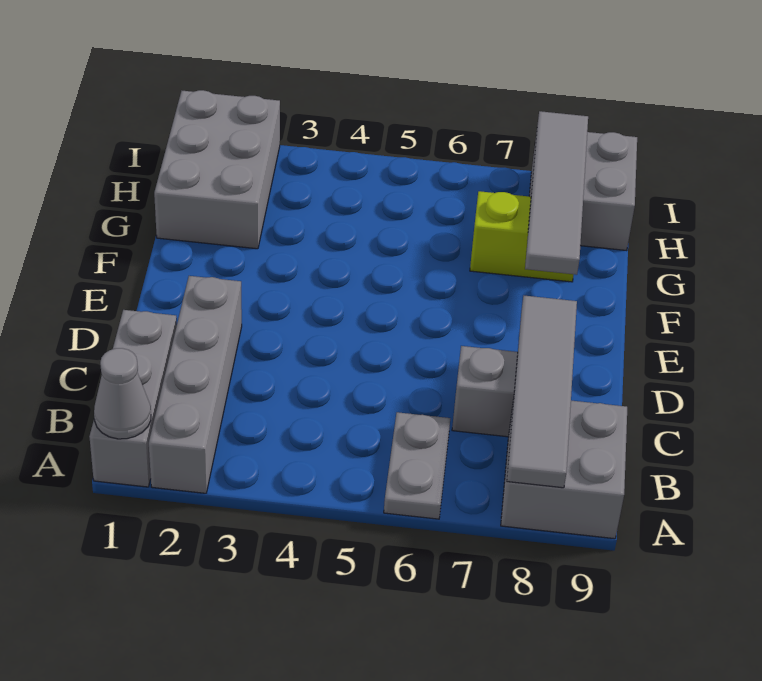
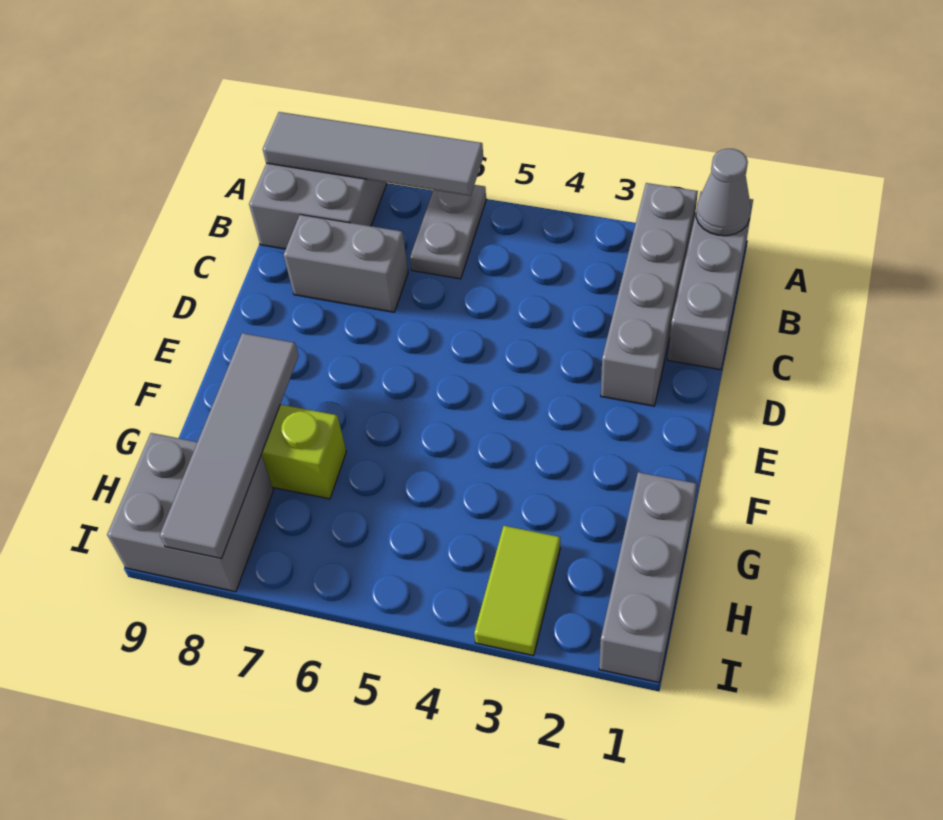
grey 1x4 tile [507,296,577,488] -> grey 1x4 tile turned to [263,112,483,196]
grey 2x3 brick [154,90,280,249] -> grey 1x3 brick [599,472,697,682]
none -> lime 1x2 tile [474,526,560,656]

